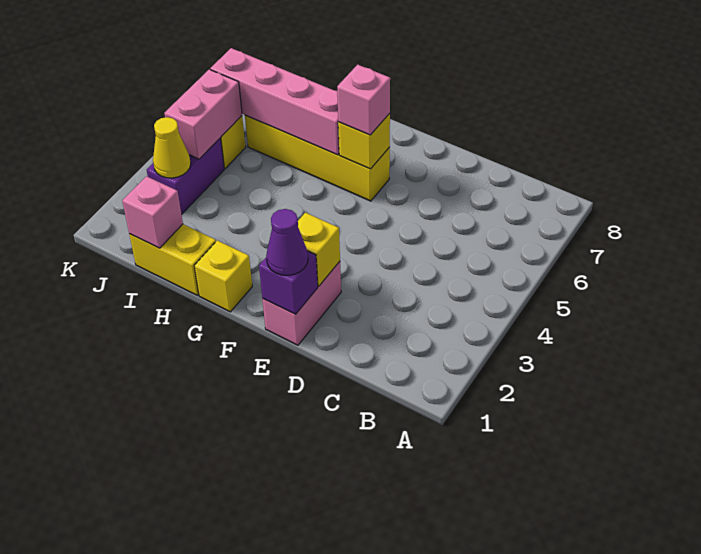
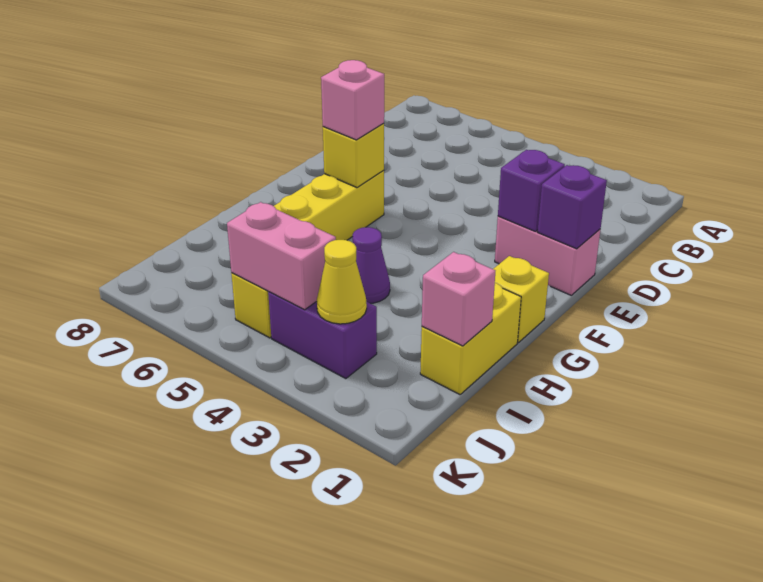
purple 1x1 cone [266,209,308,275] -> purple 1x1 cone moved to [353,227,390,303]
yellow 1x1 brick [298,213,340,286] -> purple 1x1 brick [498,150,565,232]
pink 1x4 brick [210,48,339,155] -> none

